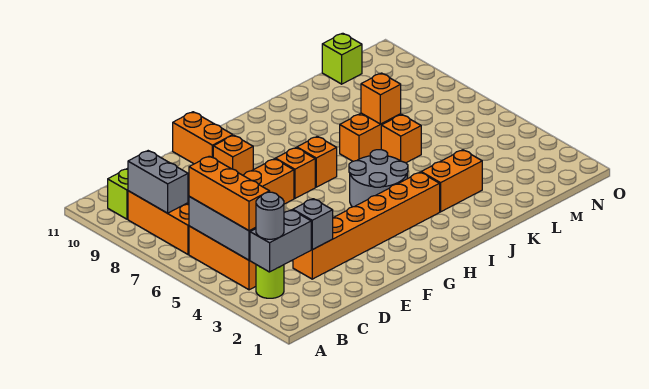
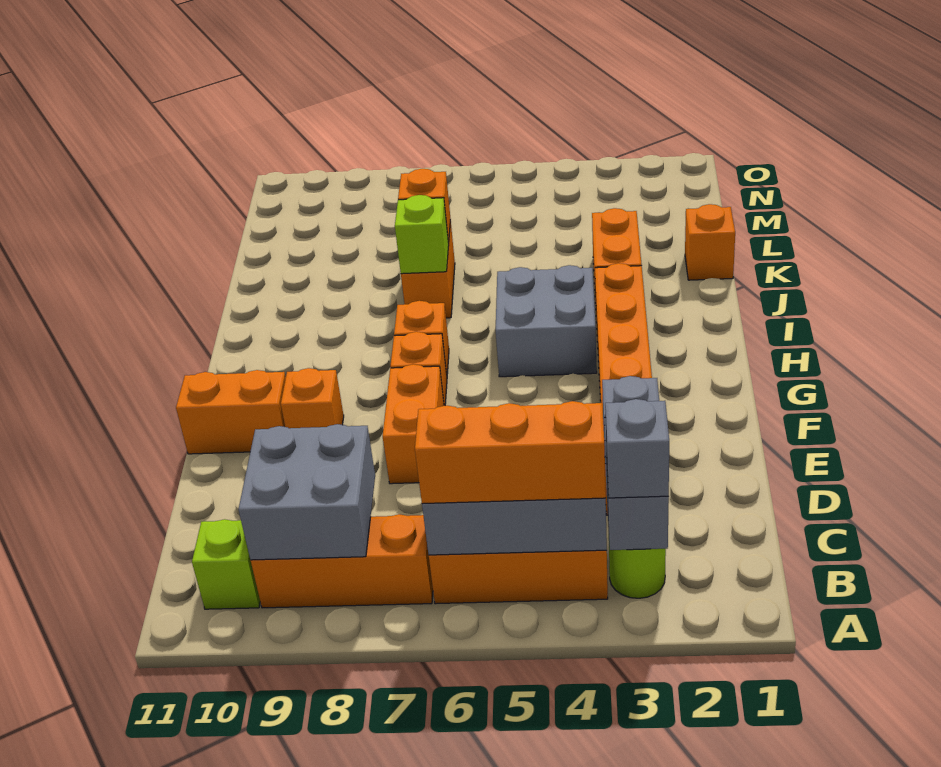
grey 1x1 round brick [256,192,284,239] -> grey 1x1 brick [605,399,669,498]
grey 1x2 brick [128,151,188,213] -> grey 2x2 brick [238,424,375,560]
grey 2x2 round brick [349,150,408,207] -> grey 2x2 brick [496,265,597,377]
orange 1x1 brick [381,115,421,163] -> orange 1x1 brick moved to [685,204,735,280]
lime 1x1 brick [322,33,362,84] -> lime 1x1 brick moved to [395,195,449,274]

